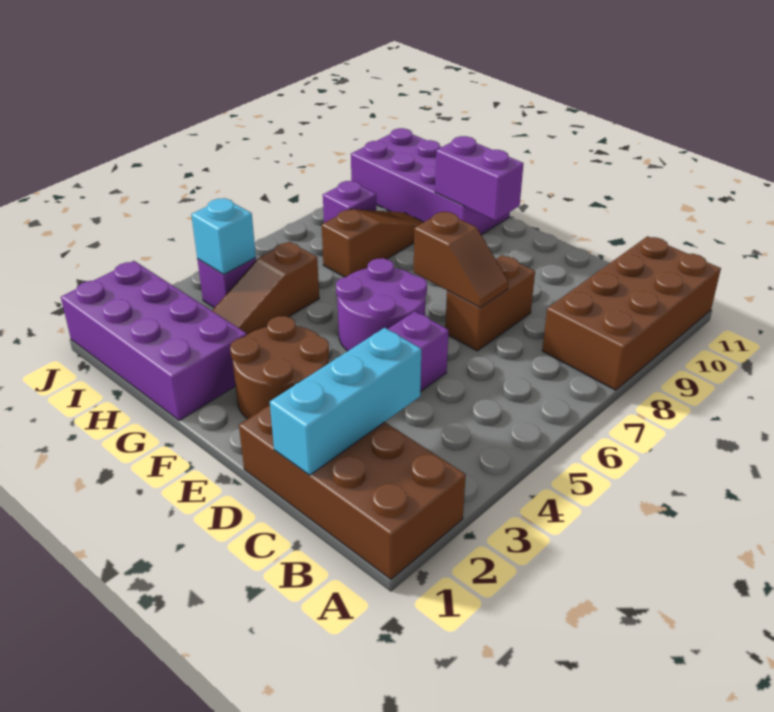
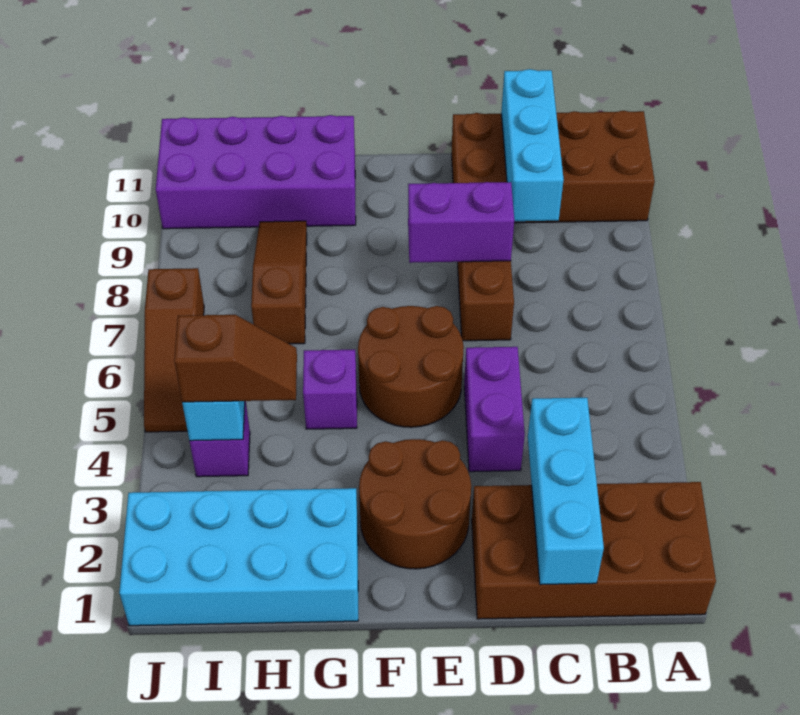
brown 2x4 brick [542,236,721,390] -> brown 2x4 brick turned to [452,111,655,223]
none -> cyan 1x3 brick [501,69,564,221]
brown 1x2 slope [414,211,508,308] -> brown 1x2 slope moved to [174,315,297,402]
purple 2x2 round brick [336,258,427,351] -> brown 2x2 round brick [358,306,464,427]
purple 1x2 brick [435,136,524,220] -> purple 1x2 brick moved to [408,182,514,263]
purple 2x4 brick [61,261,247,420] -> cyan 2x4 brick [119,488,358,626]
brown 1x3 slope [212,242,319,335] -> brown 1x3 slope moved to [144,268,204,432]
purple 1x1 brick [323,181,376,223] -> purple 1x1 brick moved to [303,350,357,429]

